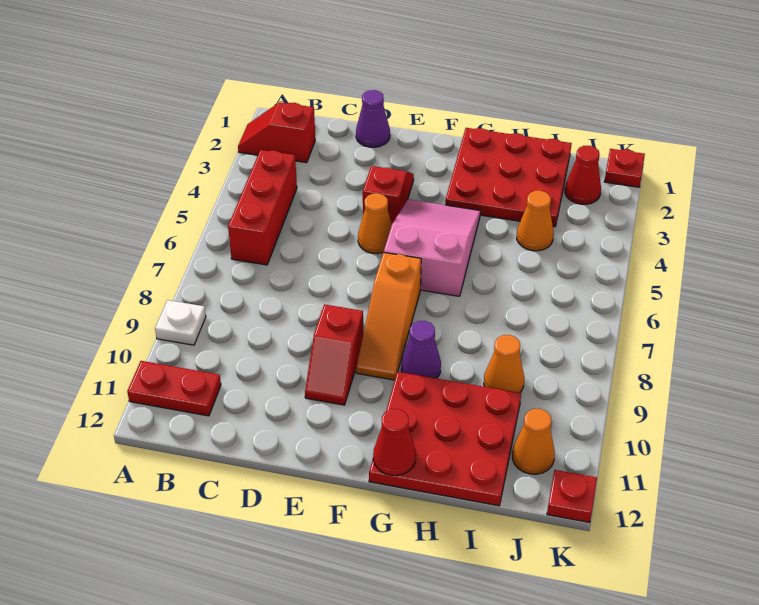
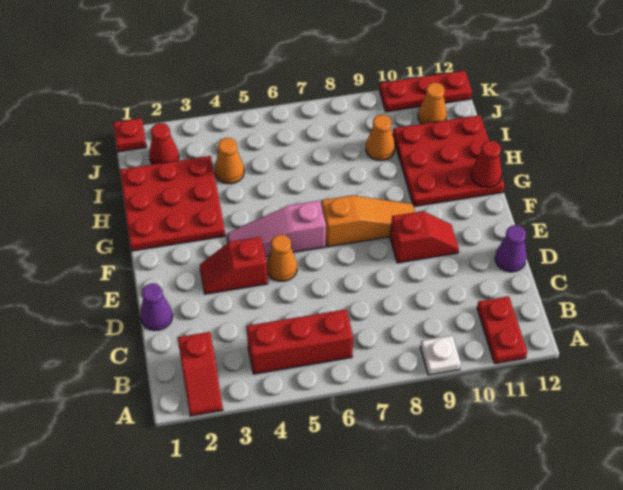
pink 2x3 slope [384,199,480,296] -> pink 1x3 slope [227,200,326,257]
purple 1x1 cone [401,321,441,378] -> purple 1x1 cone moved to [495,225,527,272]
red 1x1 plate [547,470,597,523] -> red 1x3 plate [379,71,472,112]

